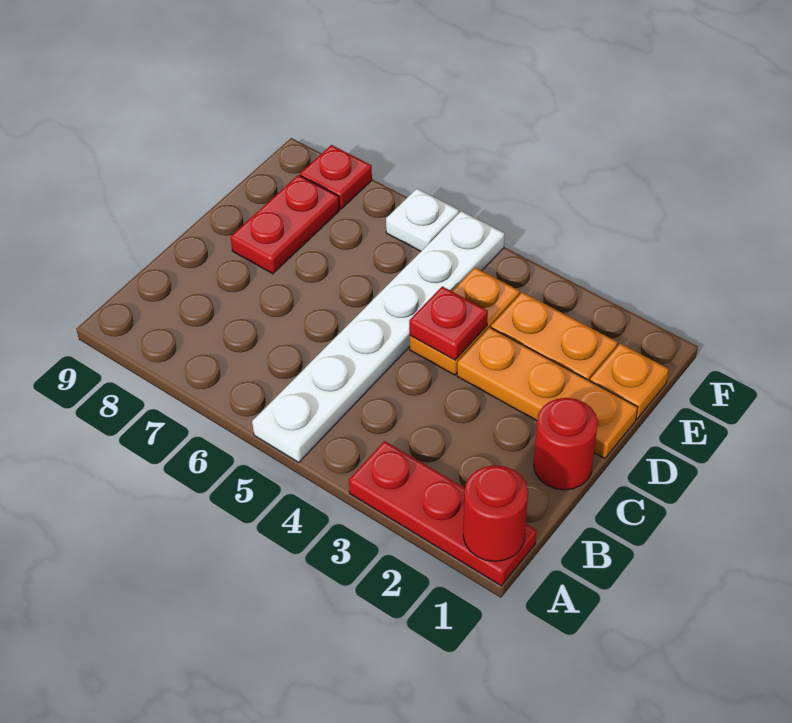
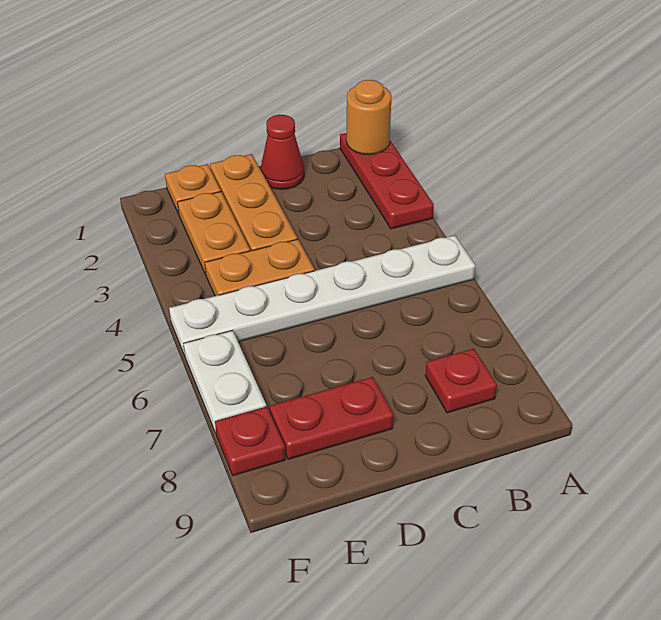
red 1x1 round brick [463,465,528,561] -> orange 1x1 round brick [346,80,392,155]
red 1x1 round brick [534,398,598,490] -> red 1x1 cone [260,115,304,189]
red 1x1 plate [409,286,488,360] -> red 1x1 plate moved to [425,349,497,413]
white 1x1 plate [386,189,459,251] -> white 1x2 plate [184,330,266,433]

